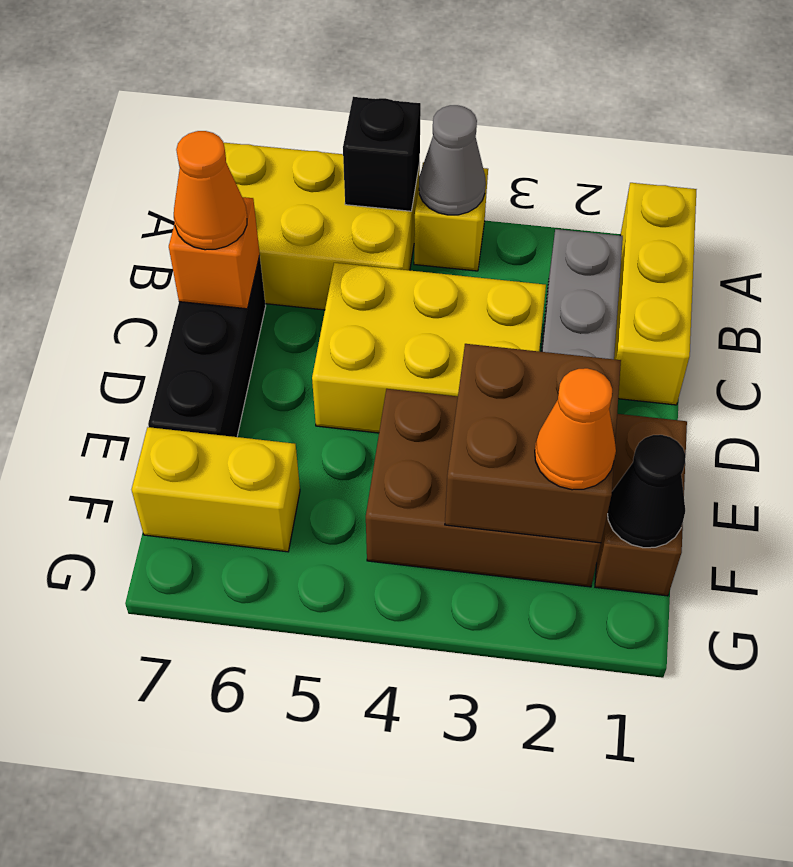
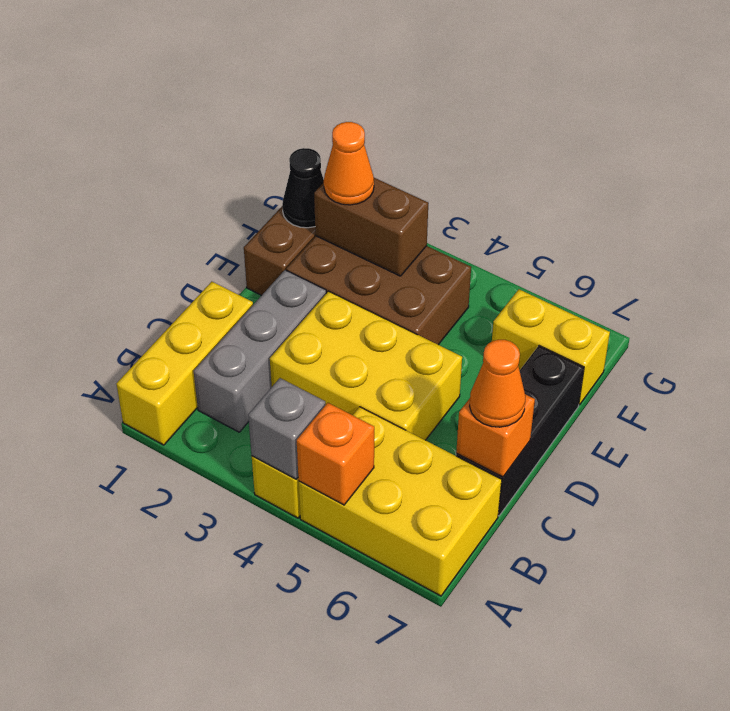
grey 1x1 cone [419,105,486,215] -> grey 1x1 brick [248,378,326,479]
black 1x1 brick [343,97,421,211] -> orange 1x1 brick [297,403,374,505]
brown 2x2 brick [445,344,621,543] -> brown 1x2 brick [314,178,428,276]

